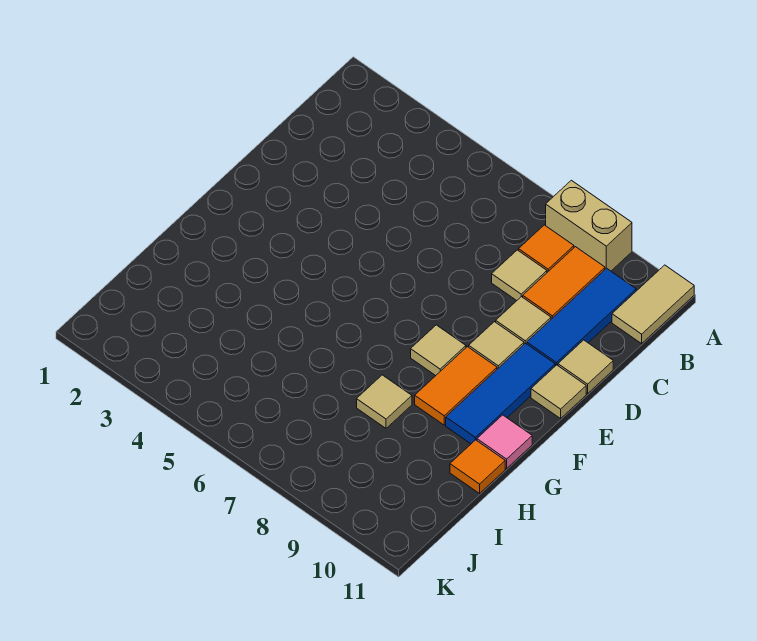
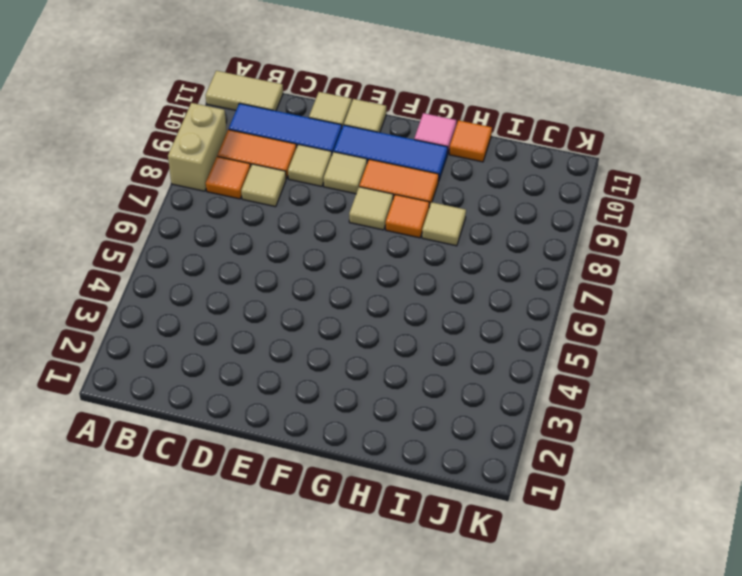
none -> orange 1x1 tile [386,195,429,238]

